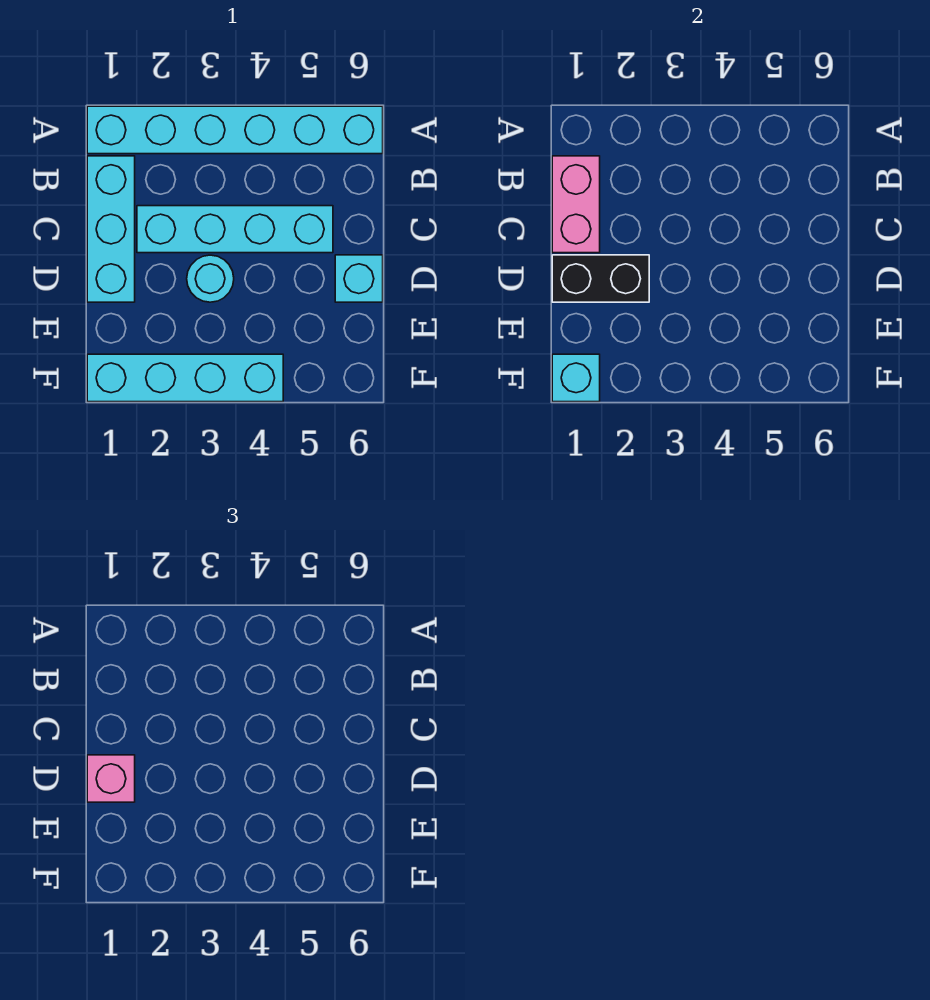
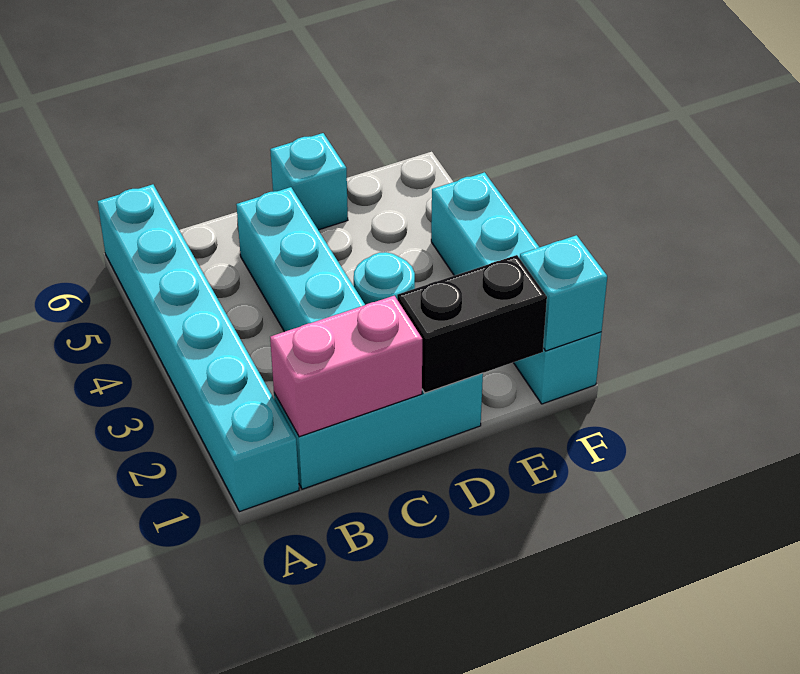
black 1x2 brick [552,255,649,302] -> black 1x2 brick turned to [397,255,547,393]
pink 1x1 brick [87,755,135,802] -> none

